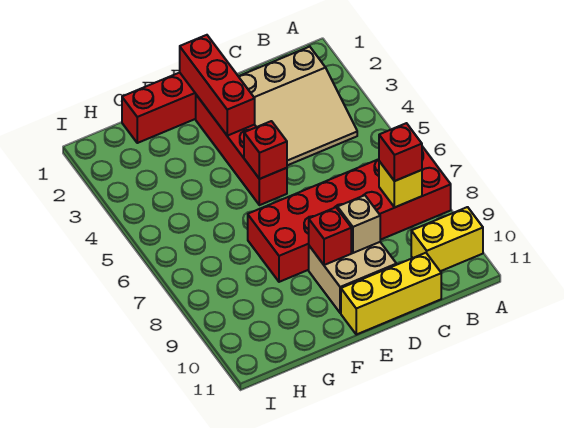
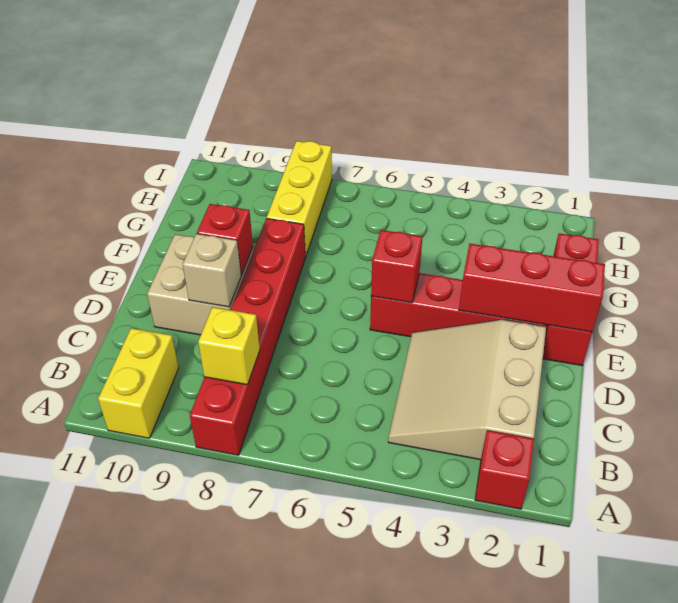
red 2x6 brick [248,146,451,282] -> red 1x6 brick [190,218,305,455]
red 1x1 brick [379,123,422,181] -> red 1x1 brick moved to [475,430,534,509]
yellow 1x3 brick [341,253,441,335] -> yellow 1x3 brick moved to [267,141,332,257]

